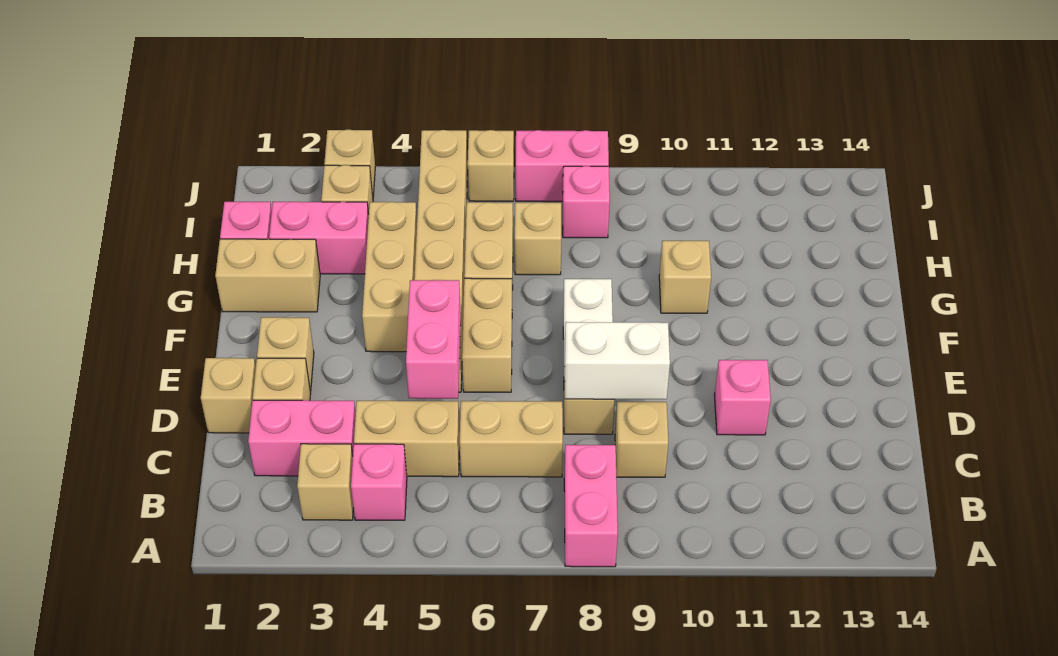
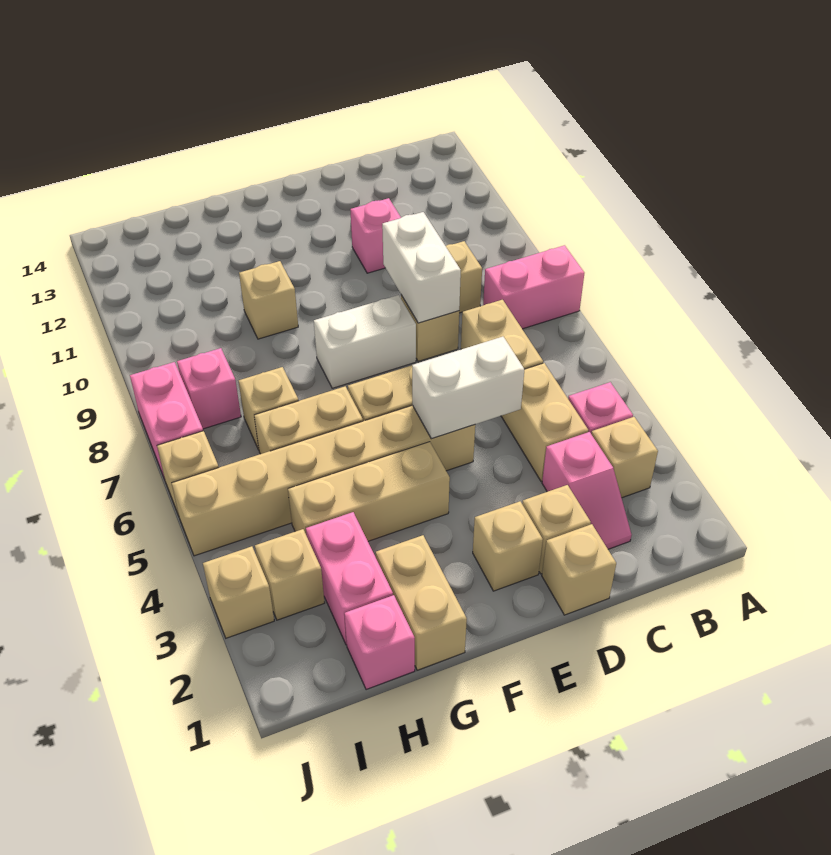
pink 1x2 brick [248,400,356,476] -> pink 1x2 slope [542,432,632,549]
pink 1x2 brick [406,280,461,399] -> white 1x2 brick [412,337,524,439]

